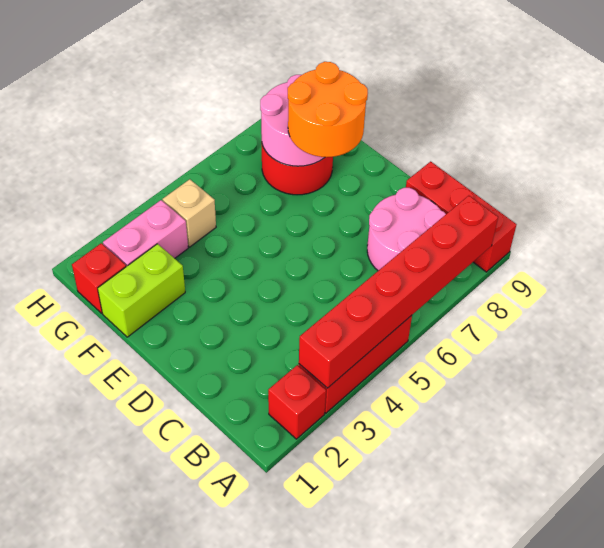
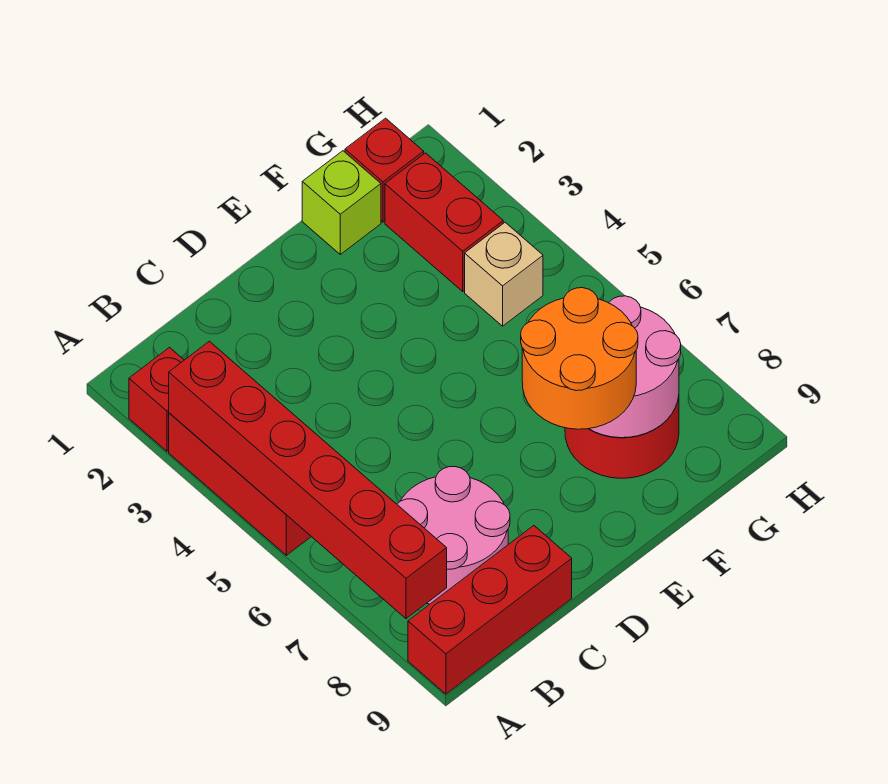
lime 1x2 brick [98,244,185,337] -> lime 1x1 brick [302,151,381,254]
pink 1x2 brick [103,200,188,267] -> red 1x2 brick [385,153,503,291]

